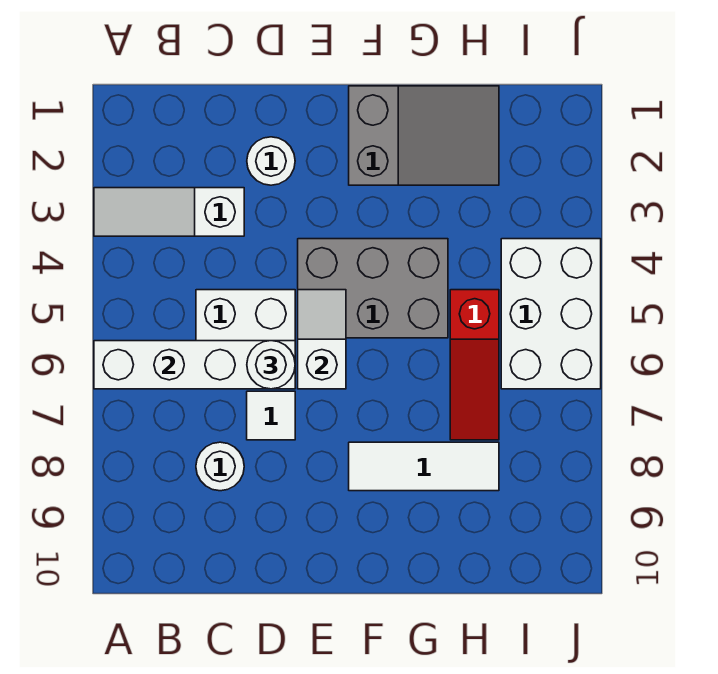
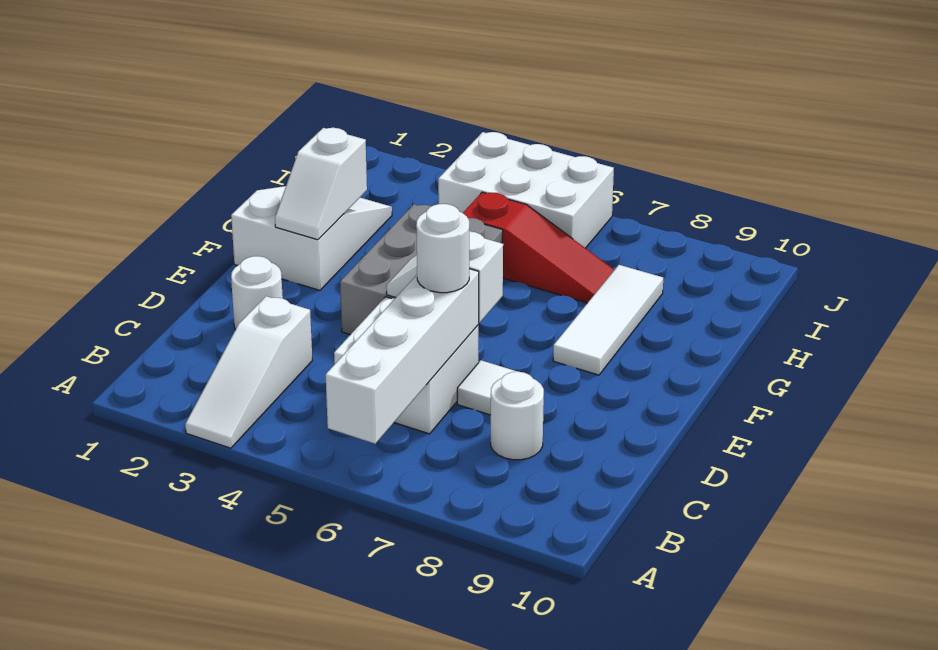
grey 2x3 slope [349,86,499,185] -> white 2x3 slope [231,186,392,290]
none -> white 1x2 slope [275,128,367,240]

